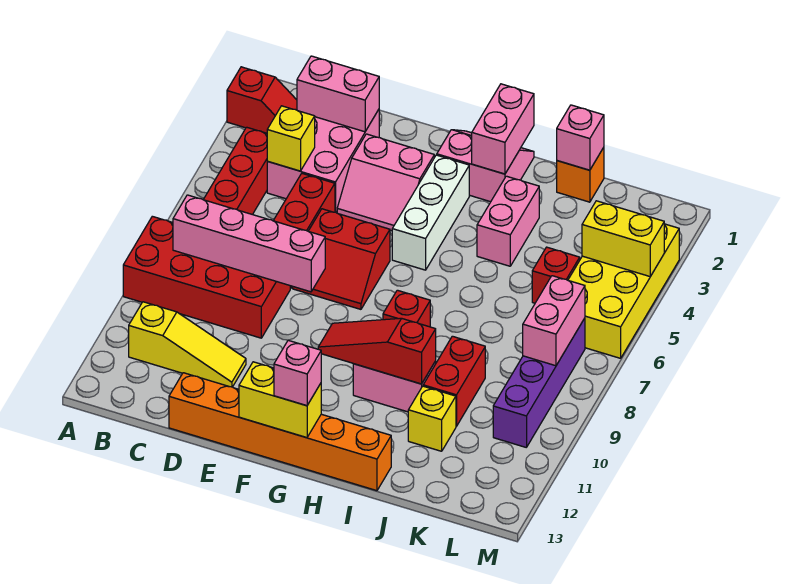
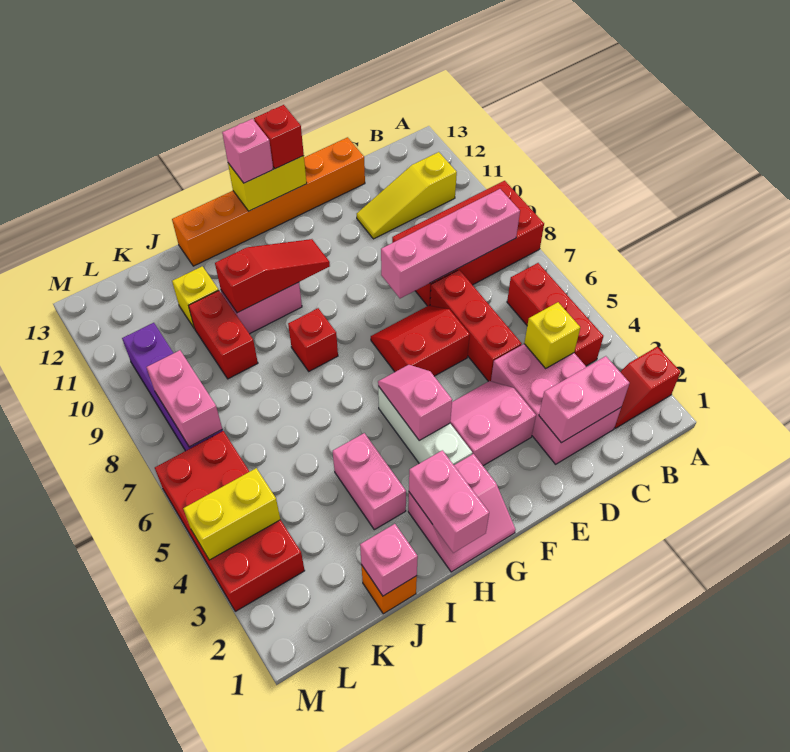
none -> pink 1x2 slope [378,365,452,440]
red 1x1 brick [532,247,580,303] -> red 1x1 brick moved to [254,105,304,169]
yellow 2x4 brick [568,224,679,358] -> red 2x4 brick [155,431,305,611]

